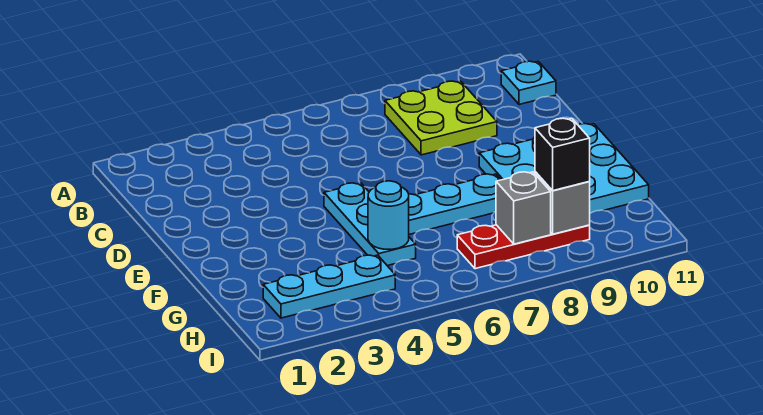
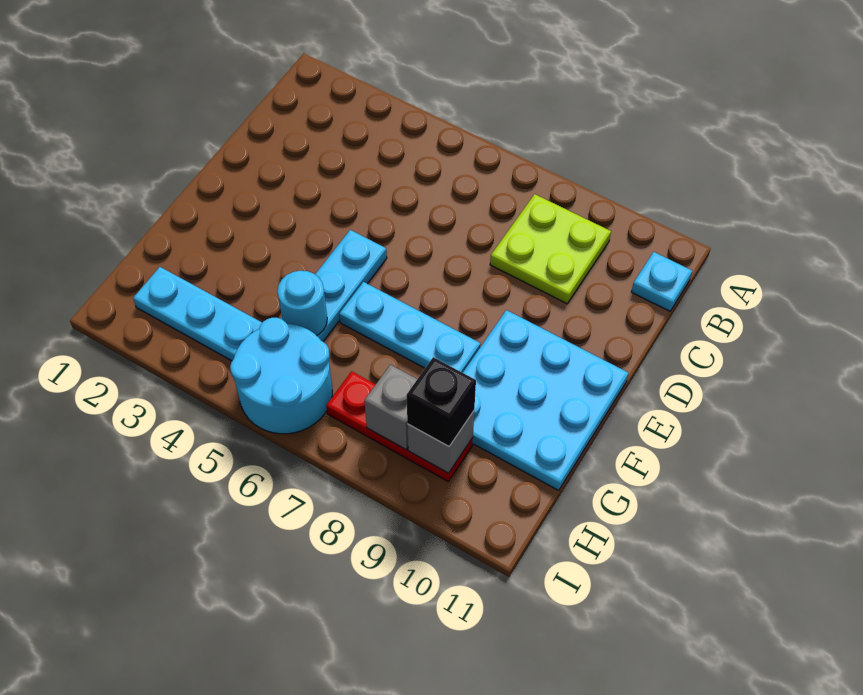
none -> cyan 2x2 round brick [230,318,332,434]

